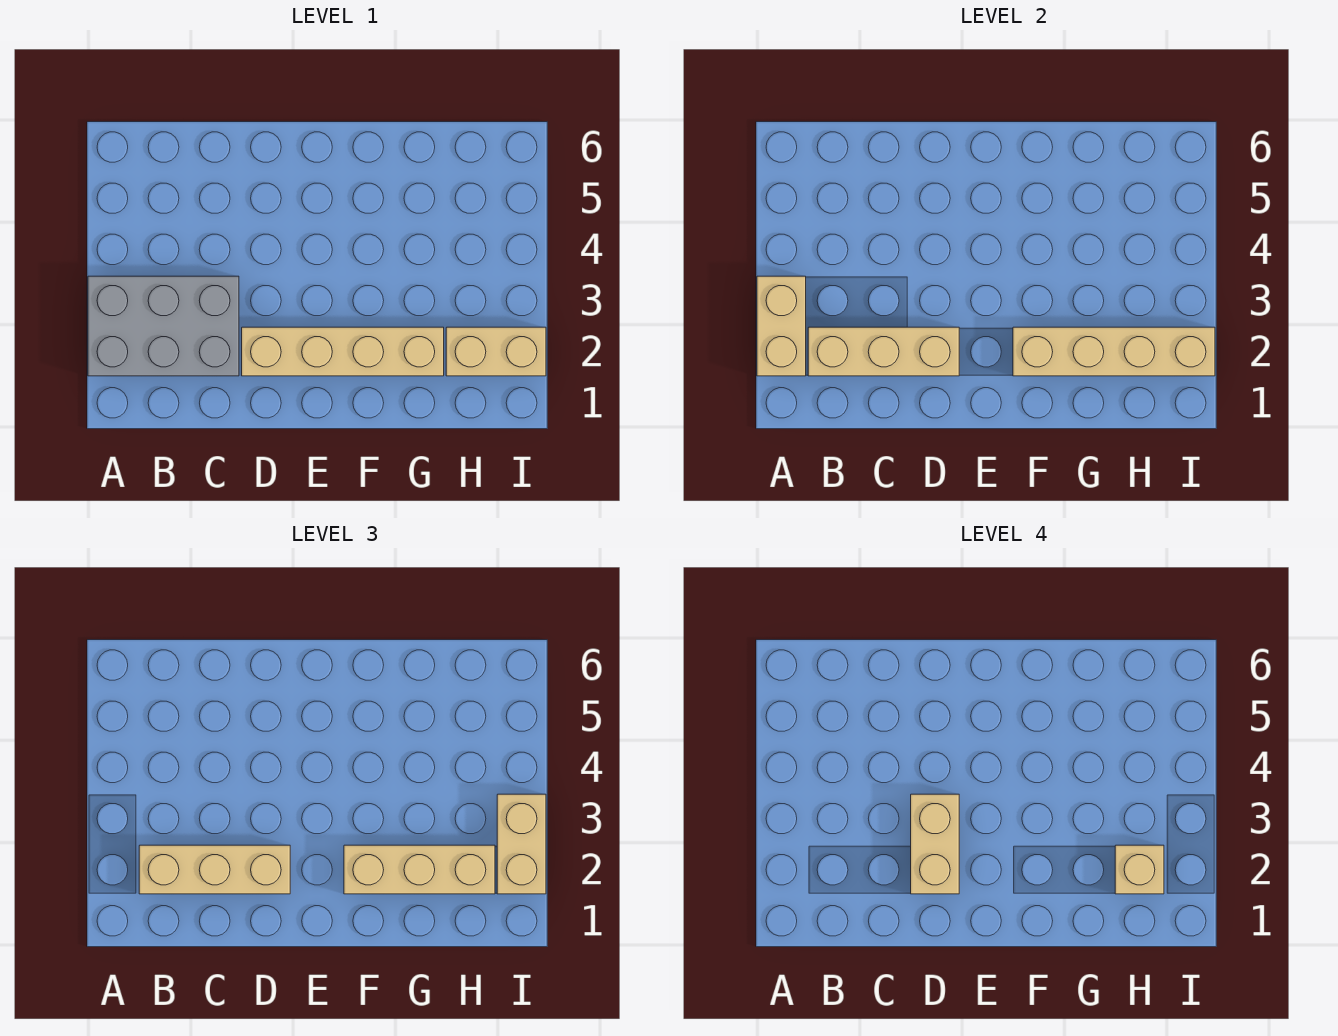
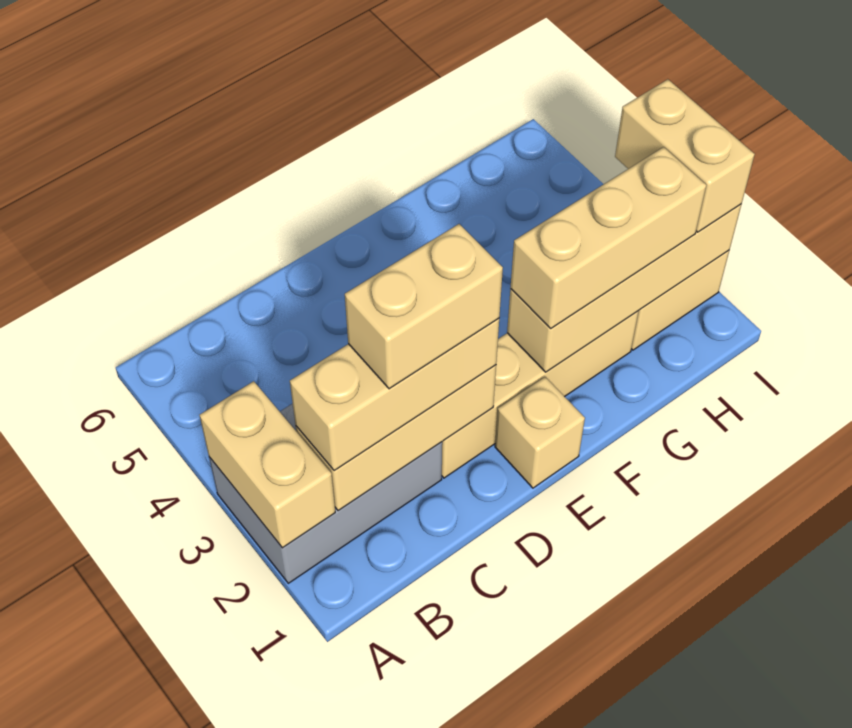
tan 1x2 brick [911,794,959,894] -> tan 1x2 brick turned to [345,224,503,389]
tan 1x1 brick [1115,845,1164,894] -> tan 1x1 brick moved to [495,377,585,488]

